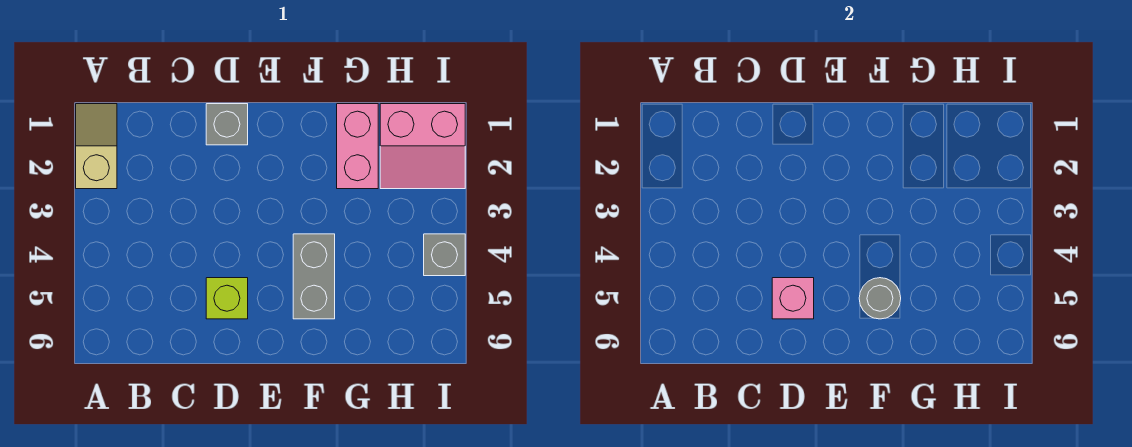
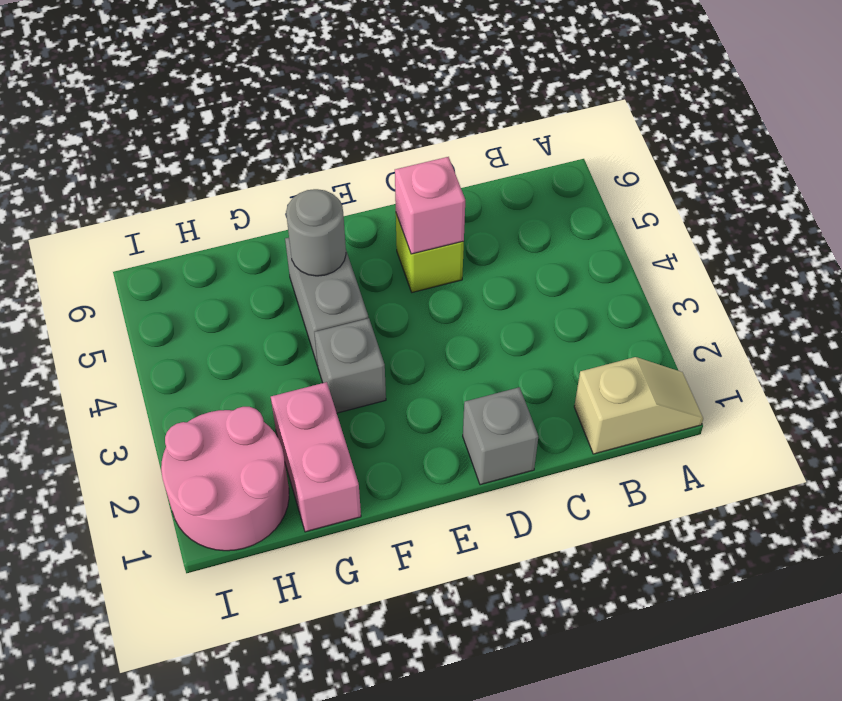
tan 1x2 slope [76,104,117,189] -> tan 1x2 slope turned to [574,357,703,454]
pink 2x2 slope [380,104,465,189] -> pink 2x2 round brick [161,407,289,551]
grey 1x1 brick [424,234,465,276] -> grey 1x1 brick moved to [314,318,386,413]

